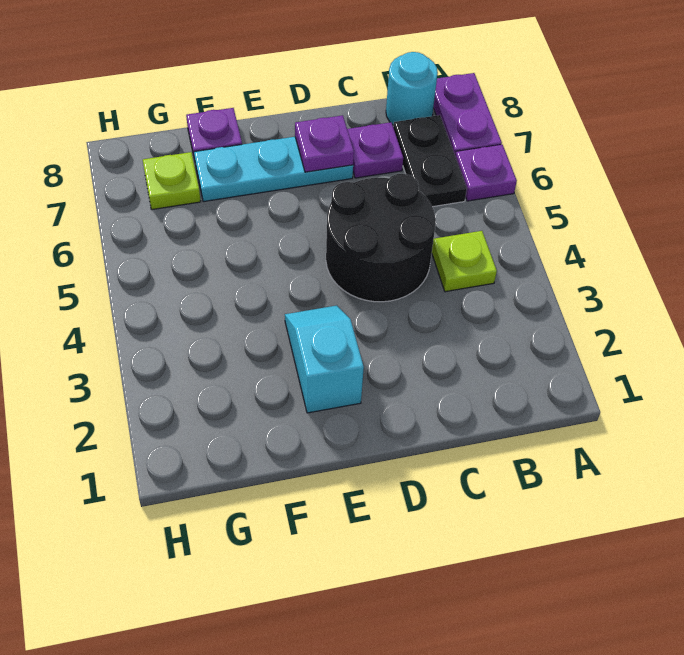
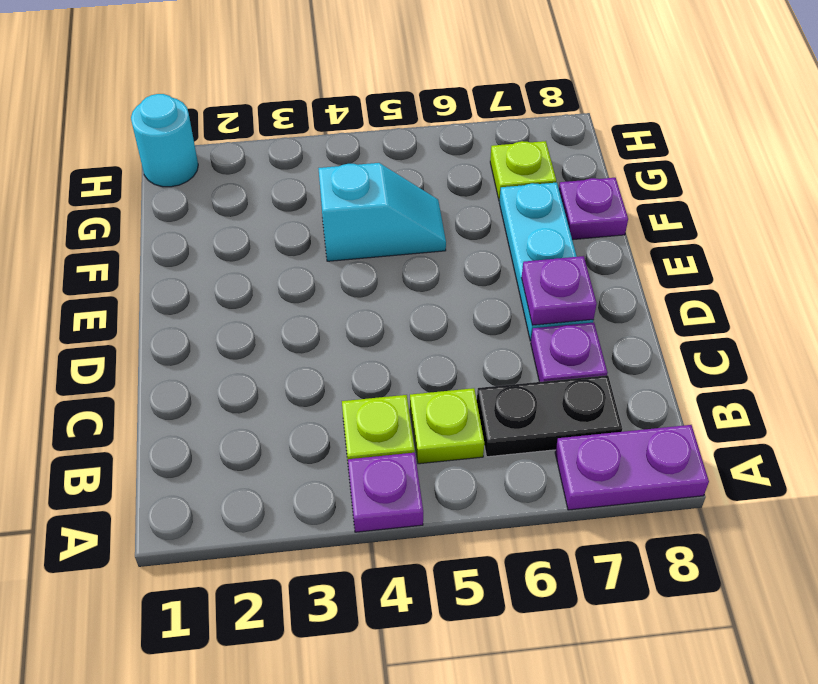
purple 1x1 plate [455,144,517,201] -> purple 1x1 plate moved to [348,453,423,532]
none -> lime 1x1 plate [410,388,484,464]
cyan 1x1 round brick [386,52,438,125] -> cyan 1x1 round brick moved to [131,94,198,187]
black 2x2 round brick [326,174,436,302] -> none
cyan 1x2 slope [285,305,364,413] -> cyan 1x2 slope moved to [318,163,446,261]

